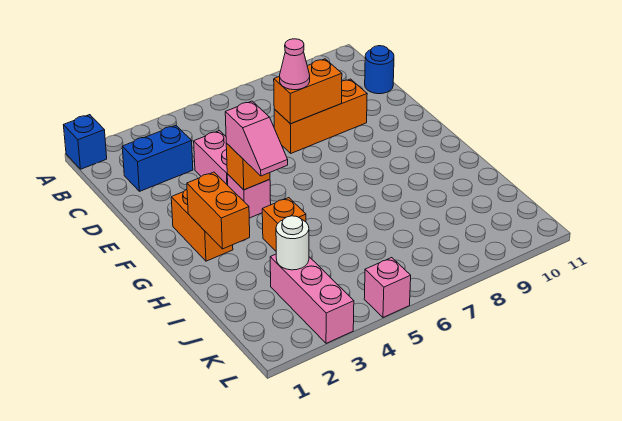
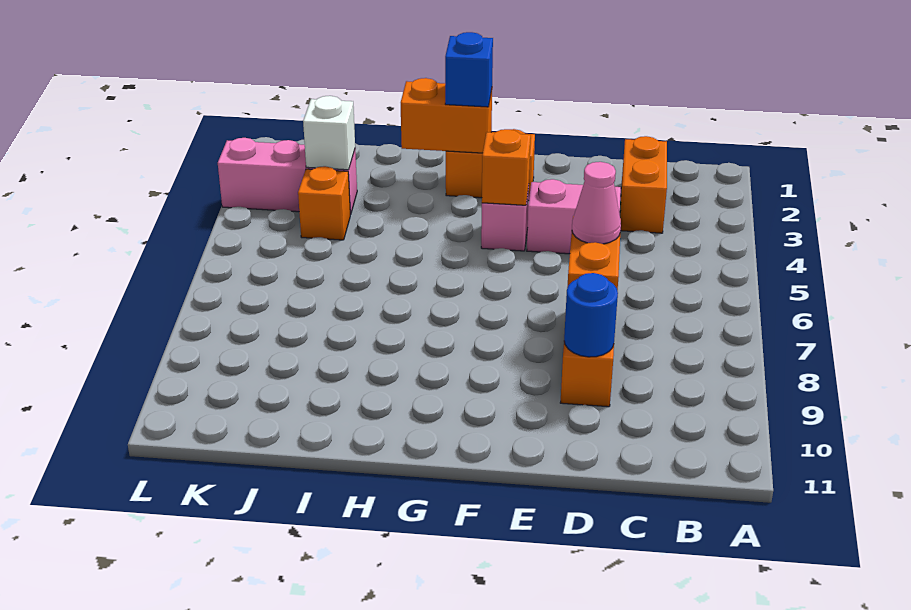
blue 1x1 brick [64,115,107,169] -> blue 1x1 brick moved to [445,32,493,107]
blue 1x2 brick [122,125,193,191] -> orange 1x2 brick [620,136,667,233]
blue 1x1 round brick [365,46,394,94] -> blue 1x1 round brick moved to [564,273,618,357]
pink 1x2 slope [225,101,288,176] -> none
orange 1x1 brick [262,198,306,251] -> orange 1x1 brick moved to [298,166,351,240]
white 1x1 round brick [276,216,309,270] -> white 1x1 brick [303,96,355,170]
pink 1x1 brick [364,258,411,317] -> none

